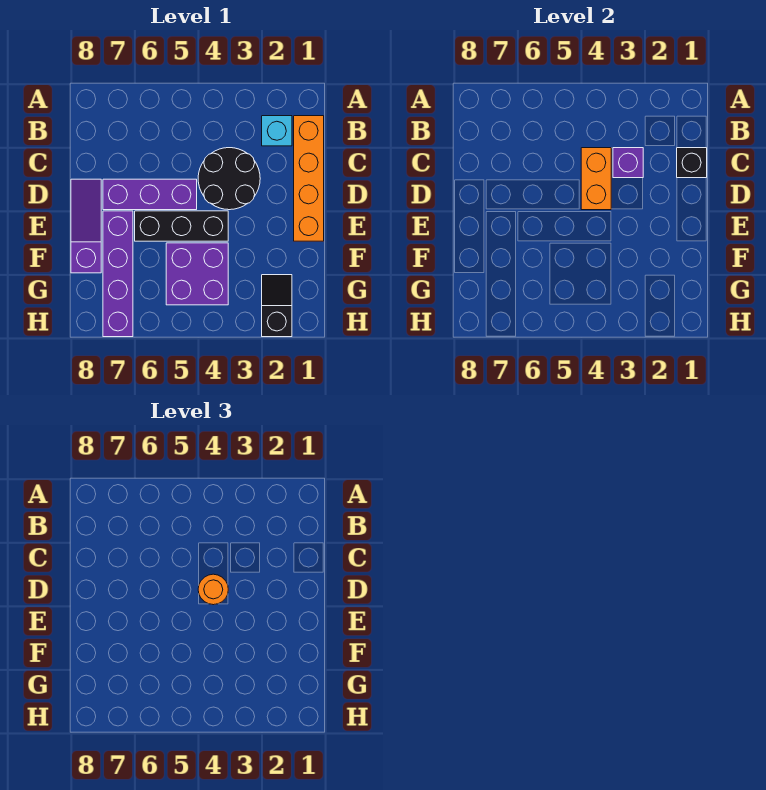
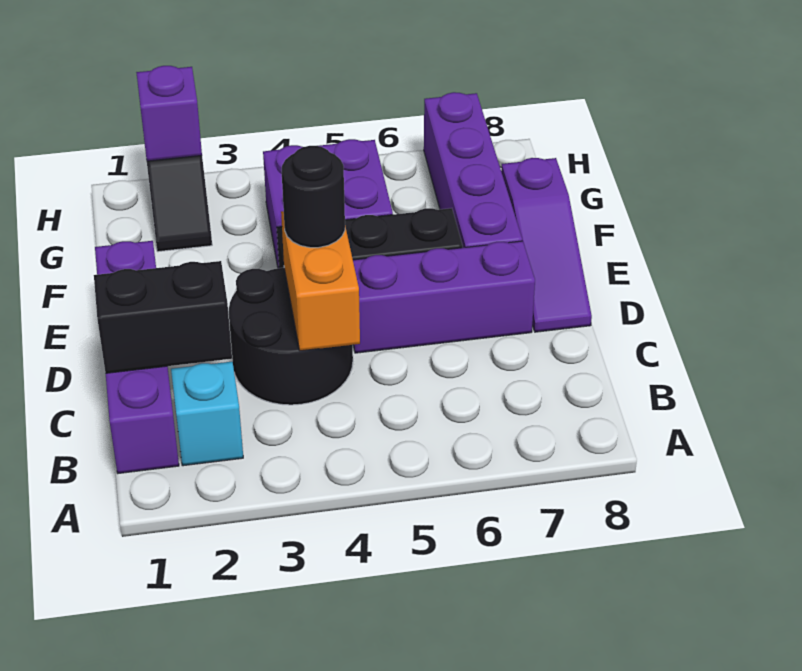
orange 1x4 brick [294,116,324,241] -> purple 1x4 brick [95,241,179,473]
black 1x1 brick [677,148,707,178] -> black 1x2 brick [94,261,232,373]
purple 1x1 brick [613,148,643,178] -> purple 1x1 brick moved to [136,66,202,161]
orange 1x1 round brick [198,574,228,605] -> black 1x1 round brick [282,146,345,248]

